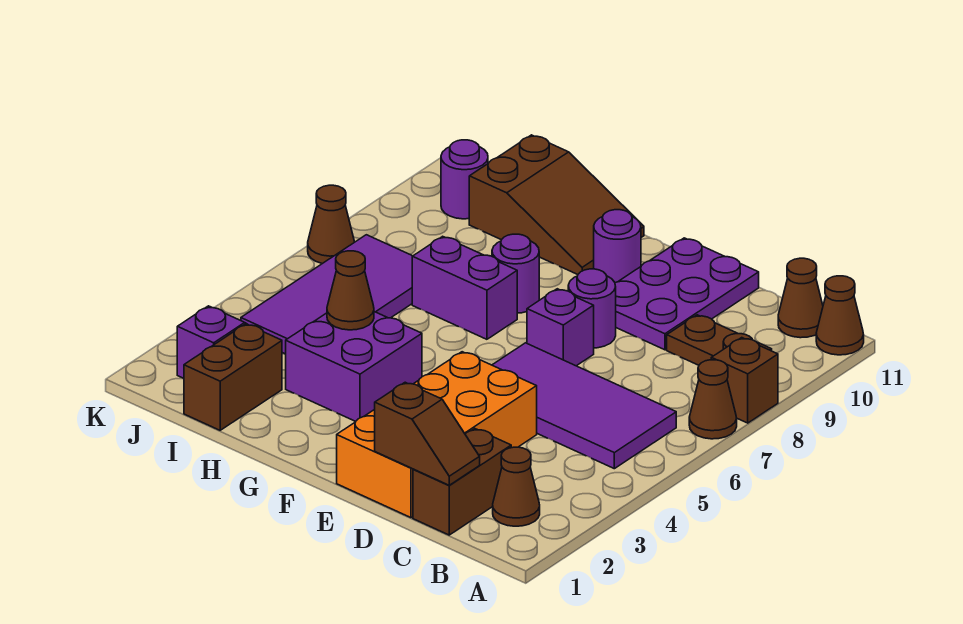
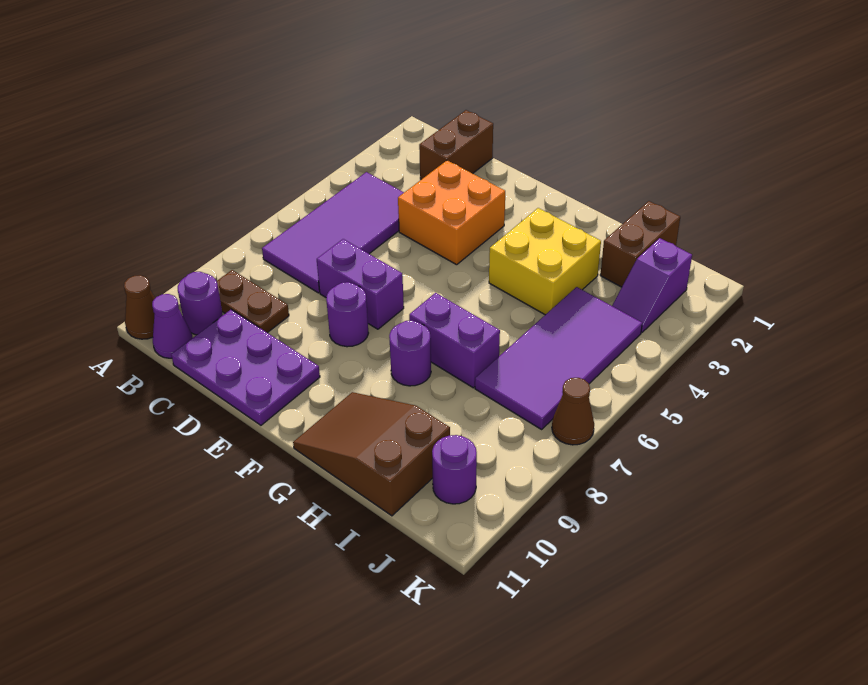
brown 1x1 cone [689,360,737,439] -> none
brown 1x1 brick [711,338,778,423] -> none
brown 1x1 cone [493,447,540,526] -> none
purple 2x4 tile [492,343,676,469] -> purple 2x4 tile turned to [262,172,404,293]
brown 1x1 cone [778,258,823,338] -> purple 1x1 cone [152,294,193,358]
brown 1x2 slope [375,382,480,485] -> none
orange 2x4 brick [337,352,537,518] -> orange 2x2 brick [398,160,505,265]
purple 2x3 plate [615,238,759,350] -> purple 2x3 plate turned to [171,310,320,425]
purple 1x1 brick [527,289,594,366] -> purple 1x2 brick [317,239,404,329]
purple 1x1 round brick [594,210,641,283] -> purple 1x1 round brick moved to [178,272,223,335]
purple 2x2 brick [286,312,422,421] -> yellow 2x2 brick [489,208,601,315]
brown 1x1 cone [327,251,374,330] -> none

